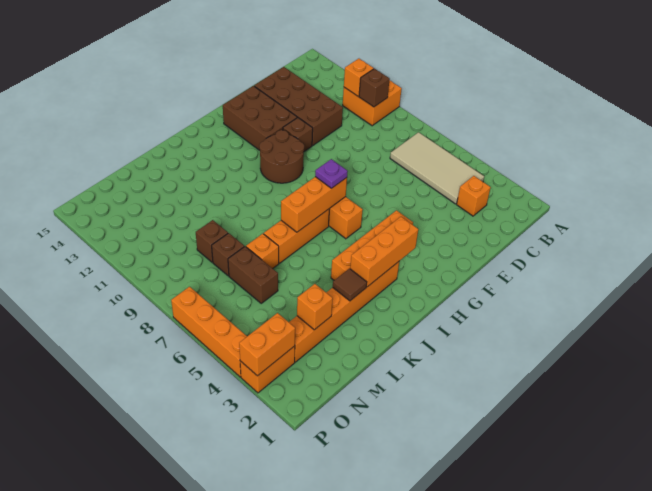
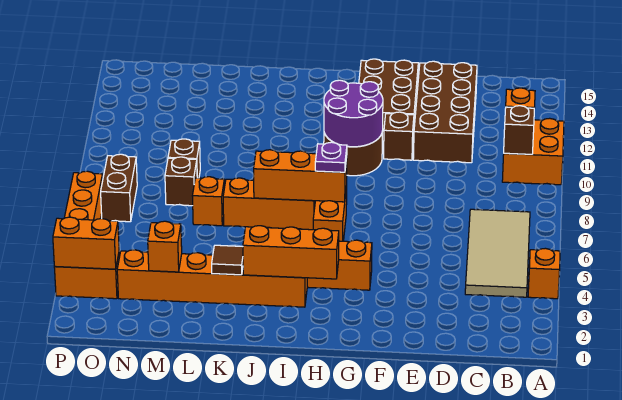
orange 1x1 brick [457,176,491,216] -> orange 1x1 brick moved to [528,248,560,299]
none -> purple 2x2 round brick [324,80,383,147]
brown 1x2 brick [228,247,278,303] -> brown 1x2 brick moved to [101,154,137,222]

